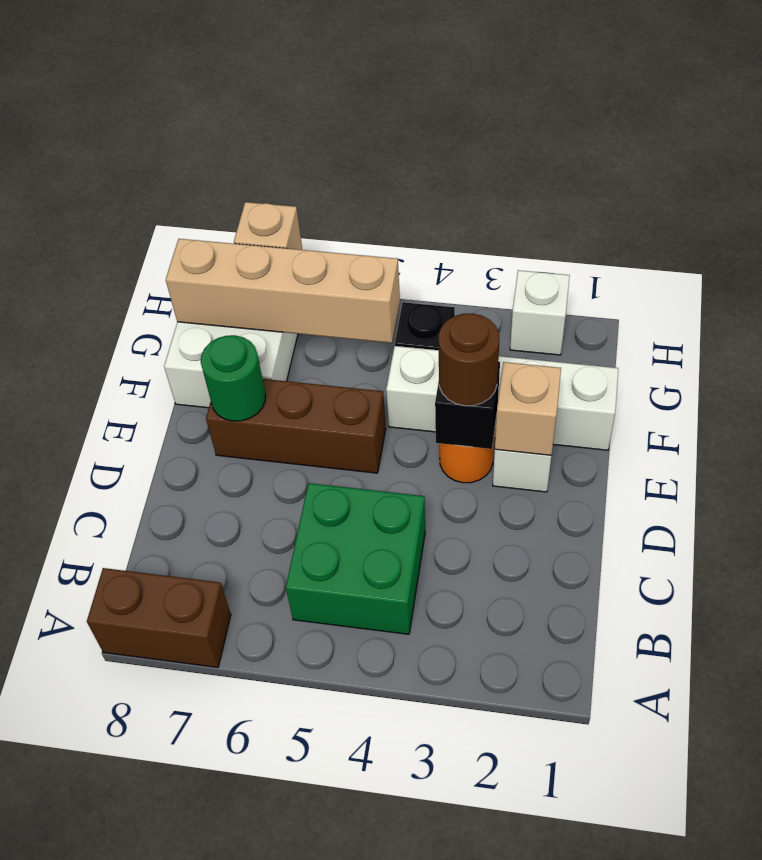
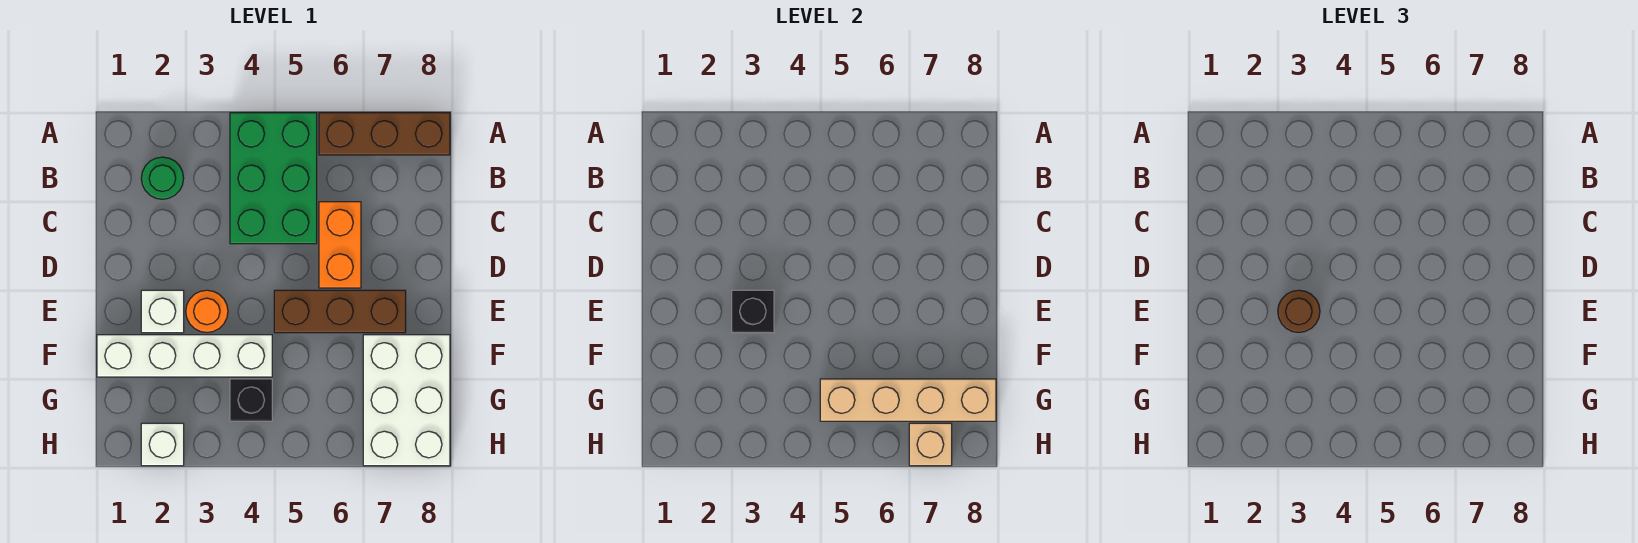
brown 1x2 brick [87,568,231,667] -> brown 1x3 brick [319,113,450,155]
green 2x2 brick [286,483,425,634] -> green 2x3 brick [230,113,317,244]
none -> orange 1x2 brick [319,202,361,288]
tan 1x1 brick [495,362,561,455] -> none
green 1x1 round brick [201,335,266,421] -> green 1x1 round brick moved to [141,157,184,199]

